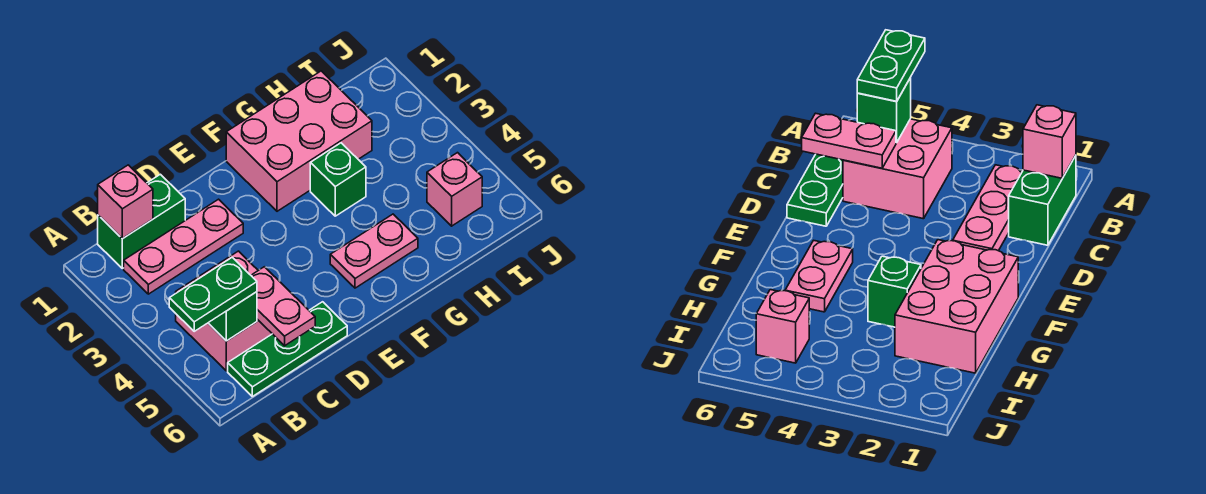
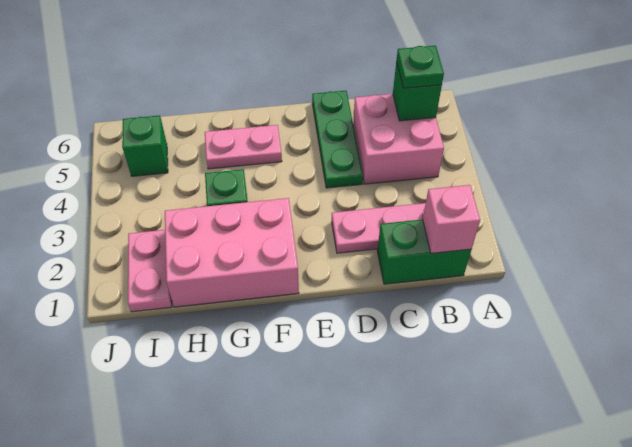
green 1x2 plate [169,257,257,331] -> green 1x1 plate [397,46,444,88]
green 1x3 plate [228,302,347,396] -> green 1x3 plate turned to [312,91,363,188]
pink 1x2 plate [251,267,315,346] -> pink 1x2 plate moved to [128,230,172,312]
pink 1x1 brick [427,153,482,226] -> green 1x1 brick [122,115,168,176]

